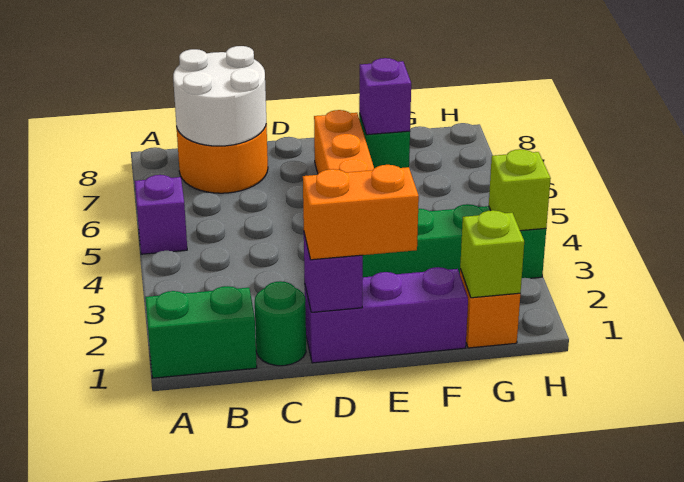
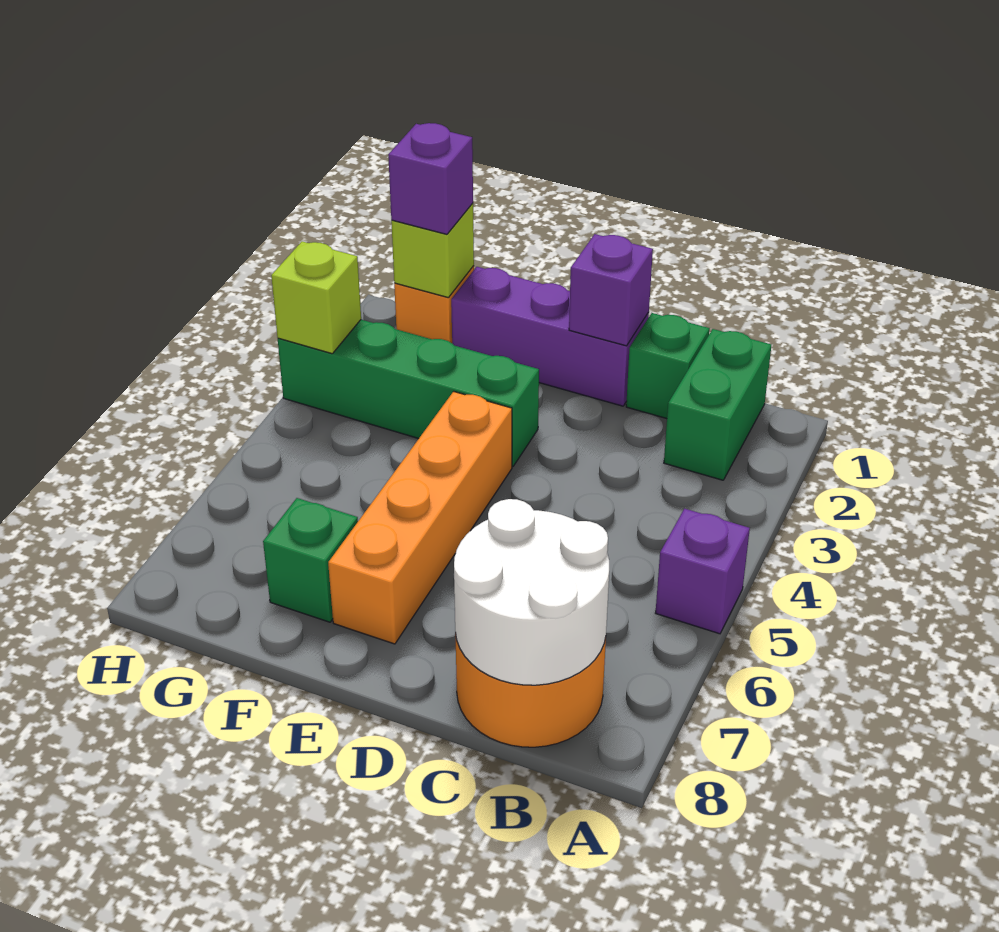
green 1x2 brick [145,286,257,378] -> green 1x2 brick turned to [664,329,771,480]
green 1x1 round brick [255,281,306,366] -> green 1x1 brick [626,313,710,419]
orange 1x2 brick [303,165,419,260] -> none
purple 1x1 brick [359,58,411,135] -> purple 1x1 brick moved to [388,123,473,234]

